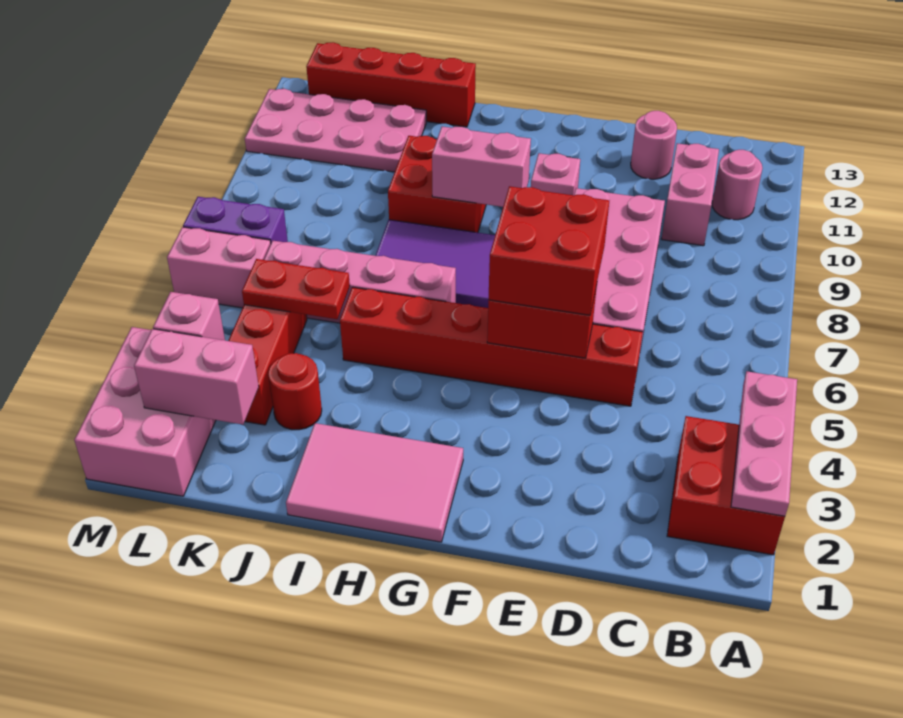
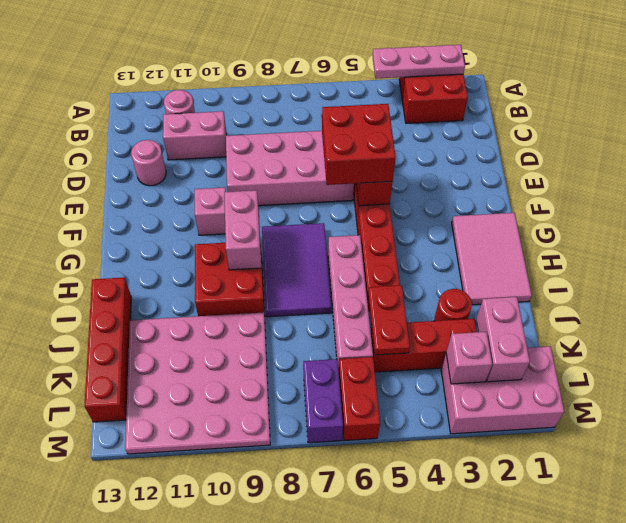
pink 2x4 plate [245,89,426,172] -> pink 4x4 plate [125,312,270,454]
pink 1x2 brick [167,227,271,308] -> red 1x2 brick [338,357,380,441]

